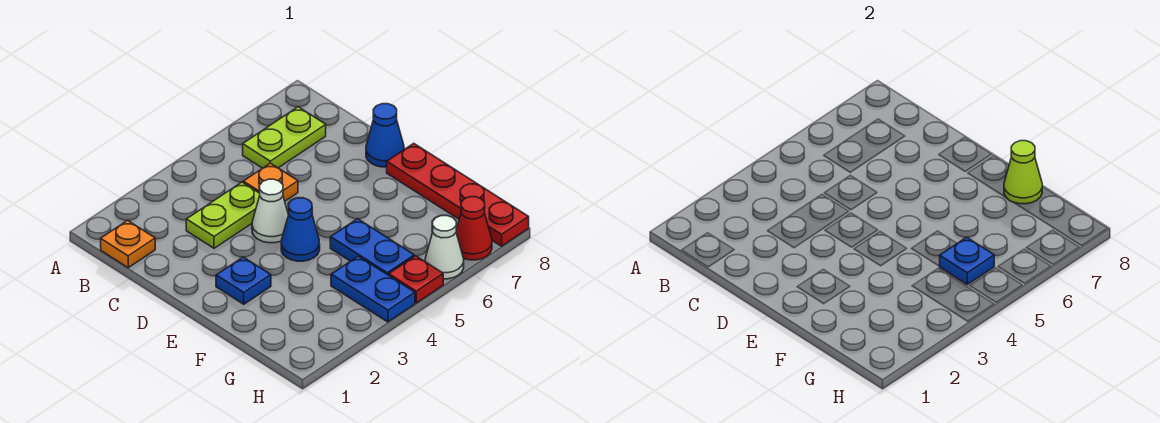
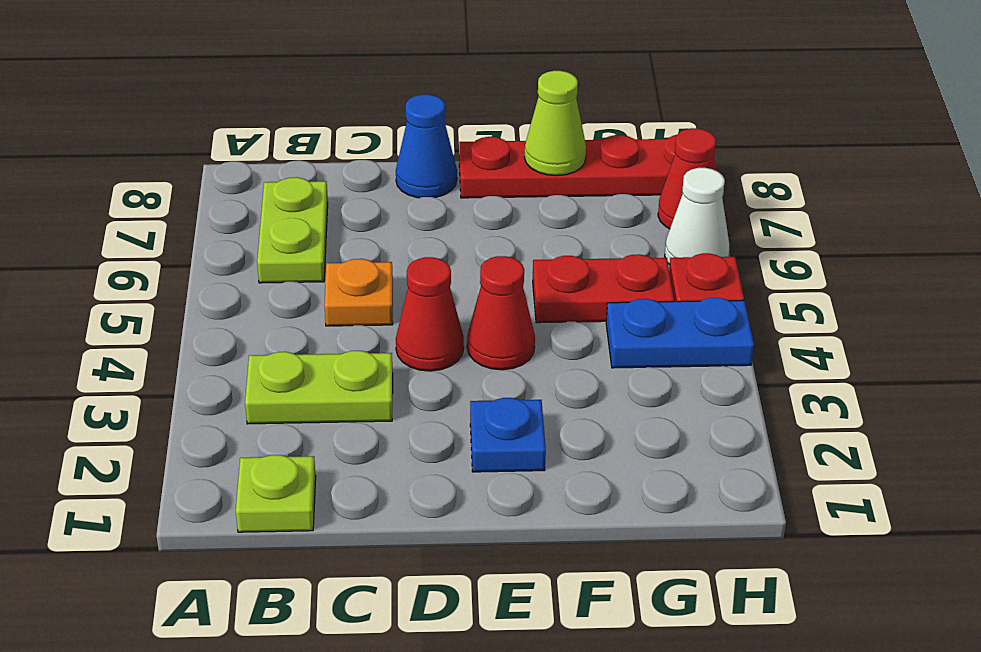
orange 1x1 plate [101,220,155,268] -> lime 1x1 plate [236,455,316,532]
lime 1x2 plate [186,182,260,248] -> lime 1x2 plate turned to [245,351,393,424]
white 1x1 cone [252,179,289,243] -> red 1x1 cone [396,257,464,371]
blue 1x1 cone [281,198,320,261] -> red 1x1 cone [467,256,535,370]
blue 1x2 plate [330,219,414,275] -> red 1x2 plate [533,254,674,323]
blue 1x1 plate [939,237,994,284] -> none

